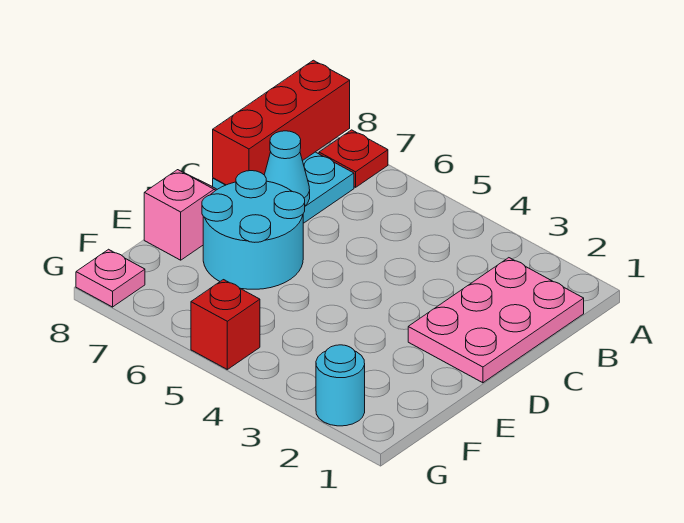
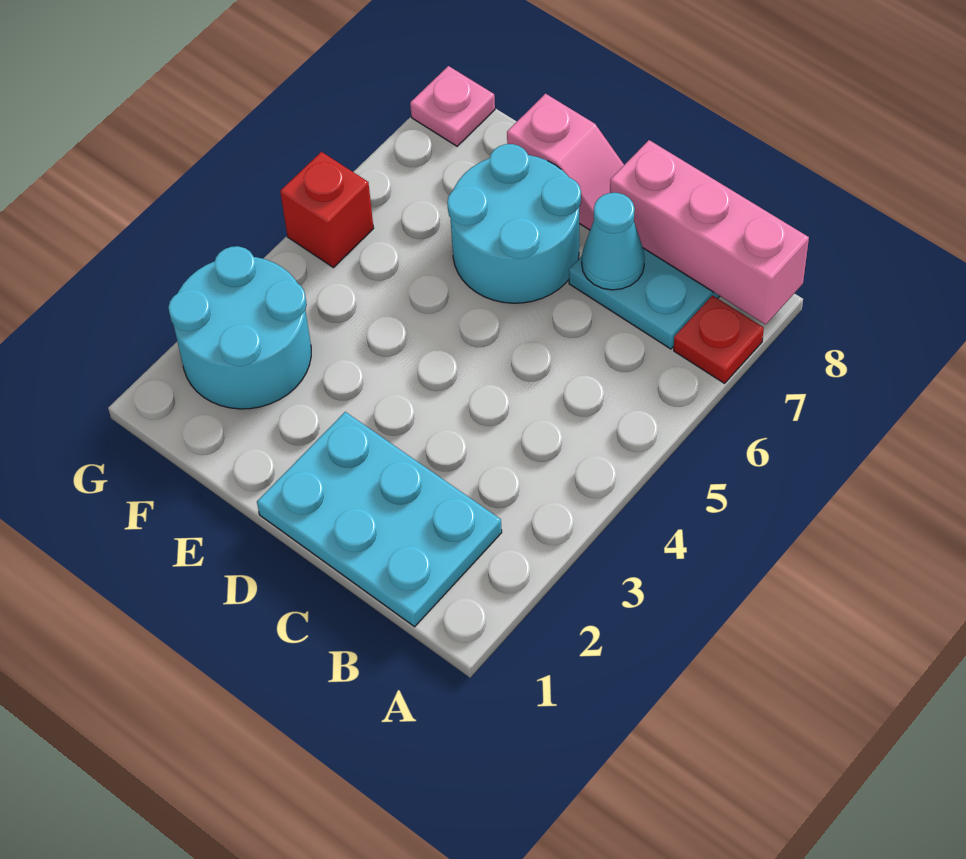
red 1x3 brick [213,60,350,185] -> pink 1x3 brick [610,140,809,325]
pink 2x3 plate [408,258,584,383] -> cyan 2x3 plate [257,412,502,627]
cyan 1x1 round brick [316,345,365,426] -> cyan 2x2 round brick [168,246,311,409]

